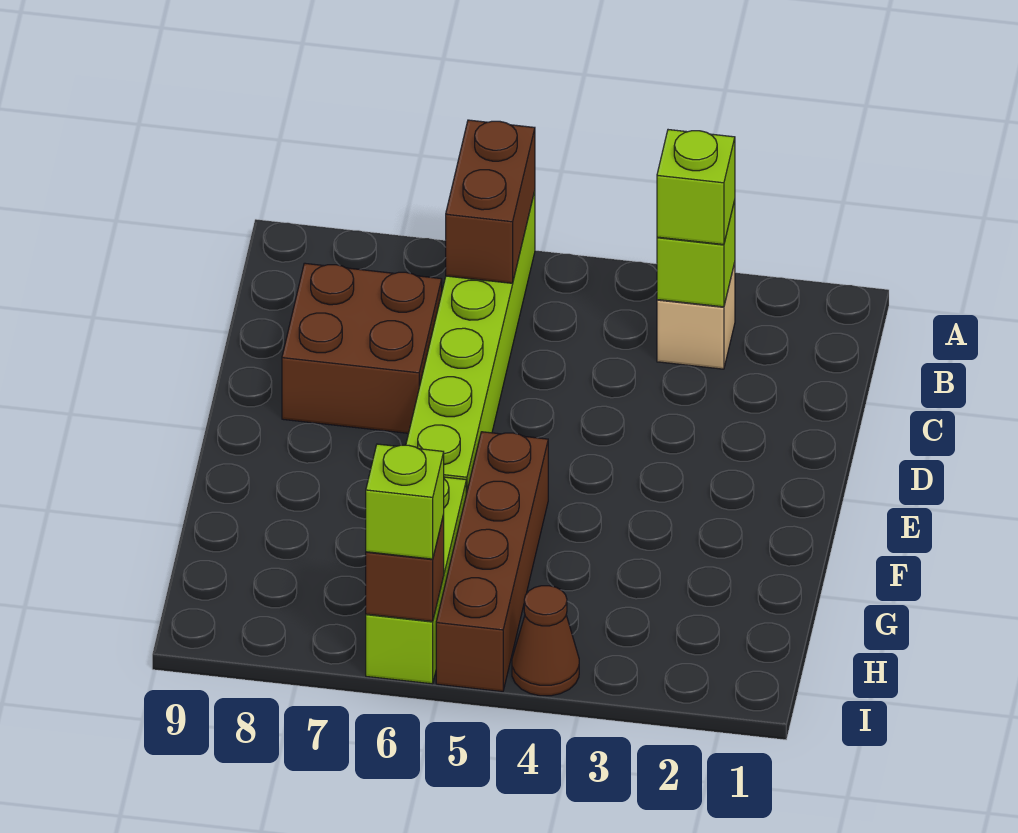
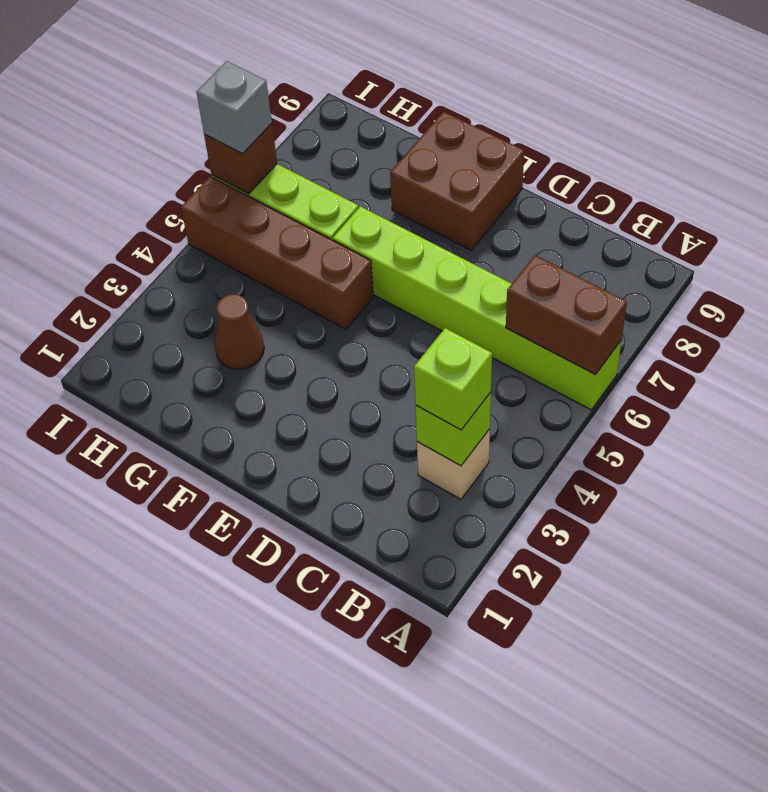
brown 2x2 brick [282,263,442,433] -> brown 2x2 brick moved to [390,112,524,250]
brown 1x1 cone [512,586,579,696] -> brown 1x1 cone moved to [215,294,264,369]
lime 1x1 brick [366,444,444,559] -> grey 1x1 brick [196,61,272,154]

